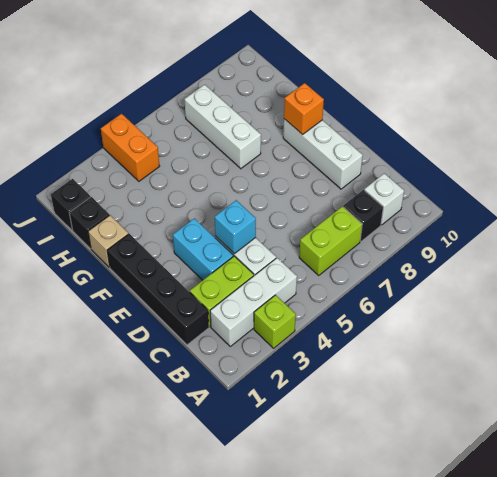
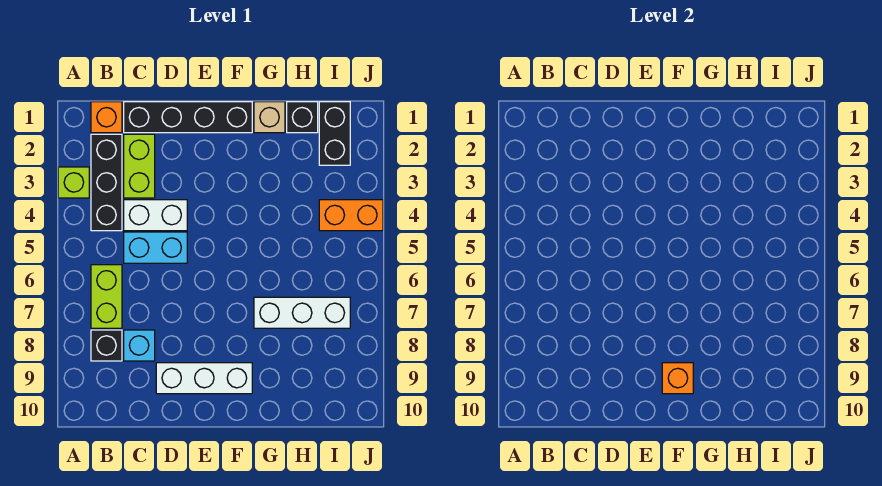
none -> orange 1x1 brick [91,102,122,133]
white 1x3 brick [210,258,297,346] -> black 1x3 brick [91,134,122,231]
white 1x1 brick [364,173,404,225] -> none
cyan 1x2 brick [173,218,233,280] -> cyan 1x2 brick moved to [124,232,187,263]
cyan 1x1 brick [215,200,256,254] -> cyan 1x1 brick moved to [124,330,155,361]
black 1x1 brick [51,179,91,230] -> black 1x2 brick [319,102,350,165]

